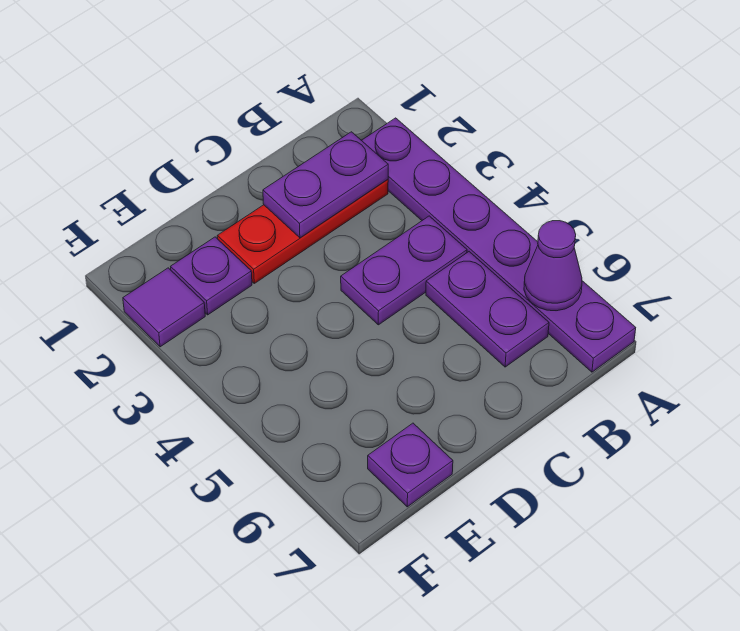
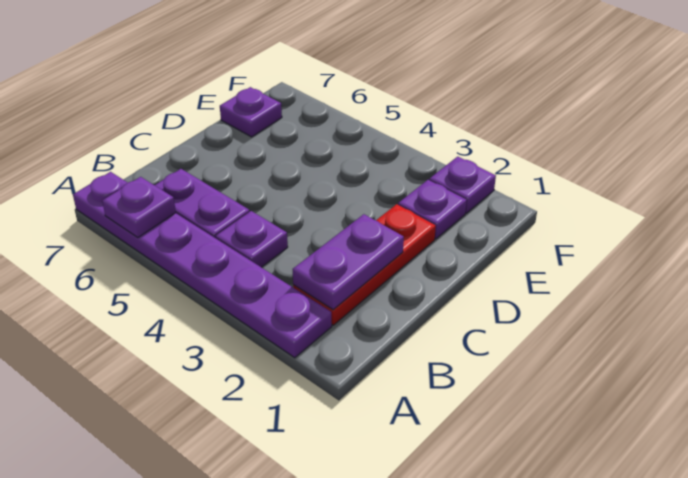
purple 1x1 cone [524,221,582,311] -> purple 1x1 plate [102,177,176,237]
purple 1x2 plate [341,216,467,325] -> purple 1x1 plate [216,211,288,267]
purple 1x1 tile [123,268,205,347] -> purple 1x1 plate [429,157,496,213]

